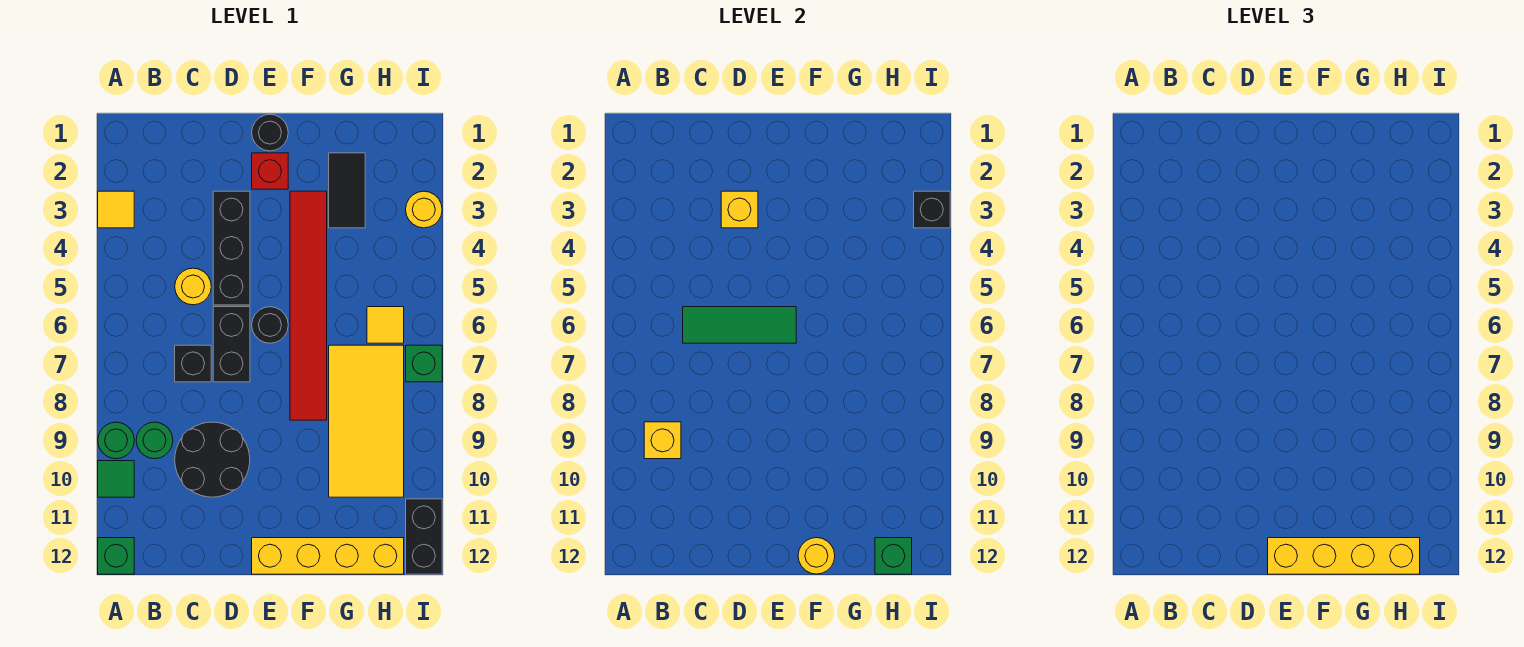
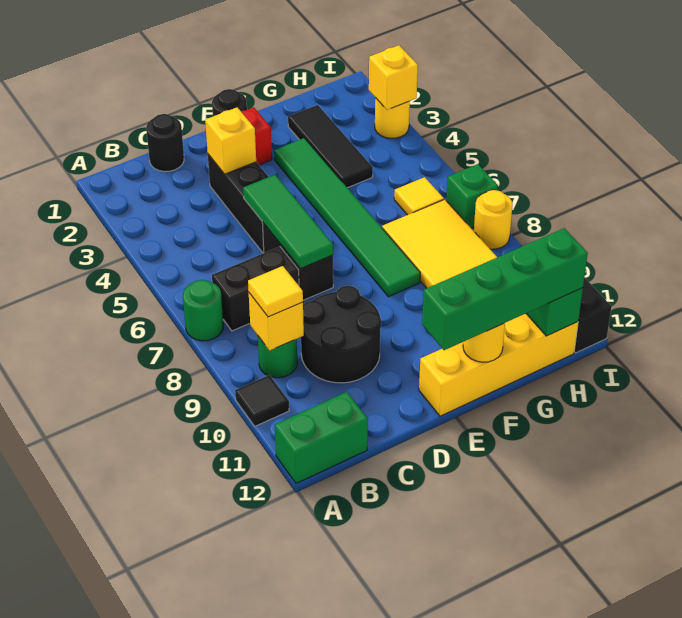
yellow 1x1 tile [98,191,134,228] -> yellow 1x1 tile moved to [248,266,303,317]
green 1x1 round brick [98,422,134,459] -> green 1x1 round brick moved to [183,280,223,341]
green 1x1 tile [98,461,134,497] -> black 1x1 tile [235,375,289,426]
green 1x1 brick [98,538,134,574] -> green 1x2 brick [275,392,368,483]
yellow 1x1 round brick [175,268,211,305] -> yellow 1x1 round brick moved to [474,190,513,249]
green 1x3 tile [683,307,796,343] -> green 1x3 tile turned to [243,175,333,269]
black 1x1 brick [175,345,211,382] -> black 1x2 brick [212,247,299,331]
black 1x1 round brick [252,307,288,343] -> black 1x1 round brick moved to [146,114,184,172]
yellow 1x4 brick [1268,538,1420,574] -> green 1x4 brick [422,228,588,350]
red 1x6 tile [290,191,327,420] -> green 1x6 tile [274,138,420,297]
black 1x2 tile [329,153,365,228] -> black 1x3 tile [288,105,373,188]
black 1x1 brick [914,191,950,228] -> yellow 1x1 brick [369,45,418,110]

